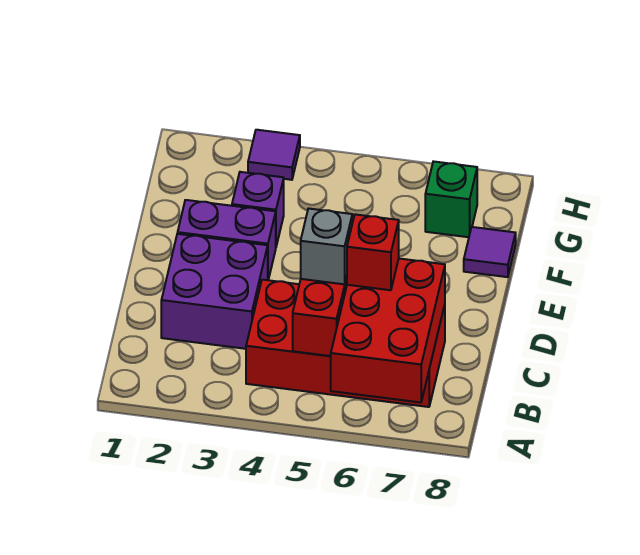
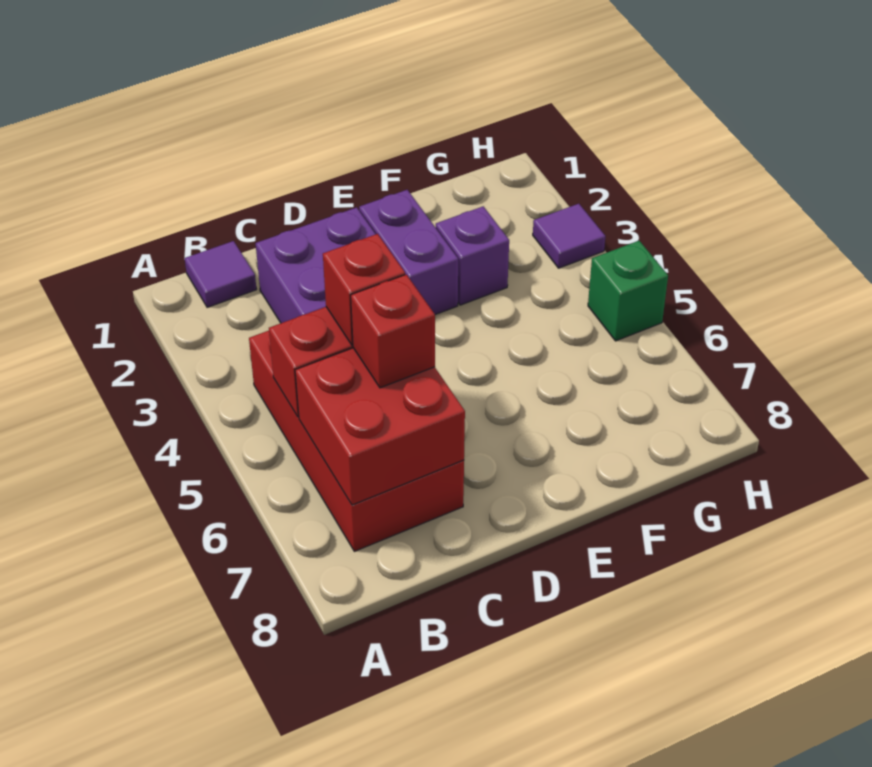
red 2x3 brick [331,259,445,402] -> red 2x2 brick [295,348,465,505]
grey 1x1 brick [301,209,352,284] -> red 1x1 brick [323,234,405,345]
purple 1x1 tile [464,227,516,277] -> purple 1x1 tile moved to [185,241,257,307]
green 1x1 brick [425,161,477,237] -> green 1x1 brick moved to [588,241,668,341]

